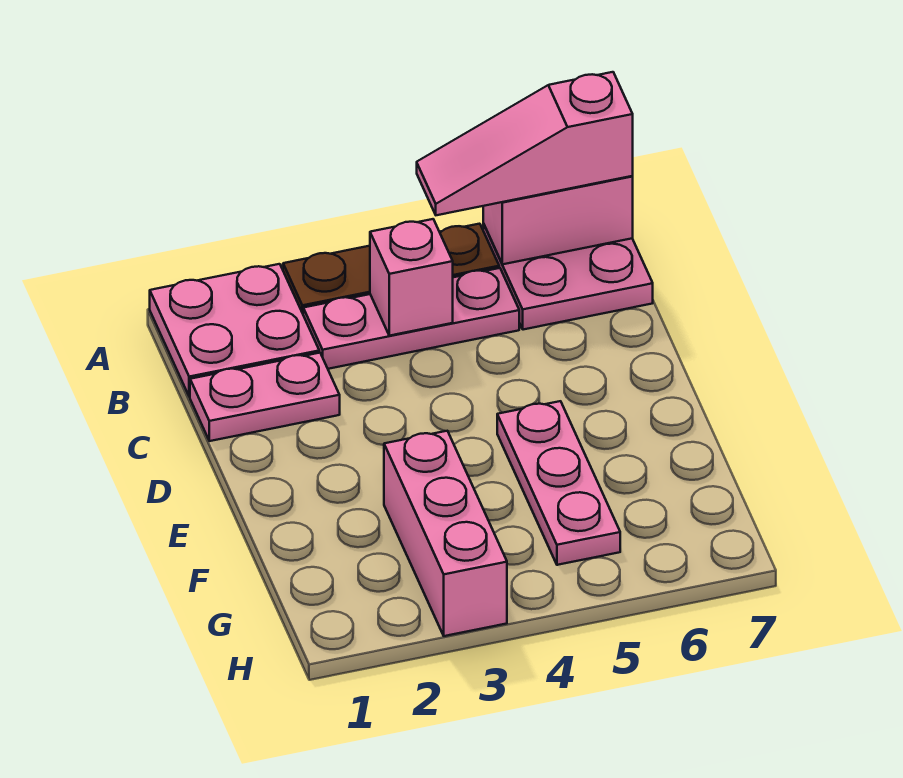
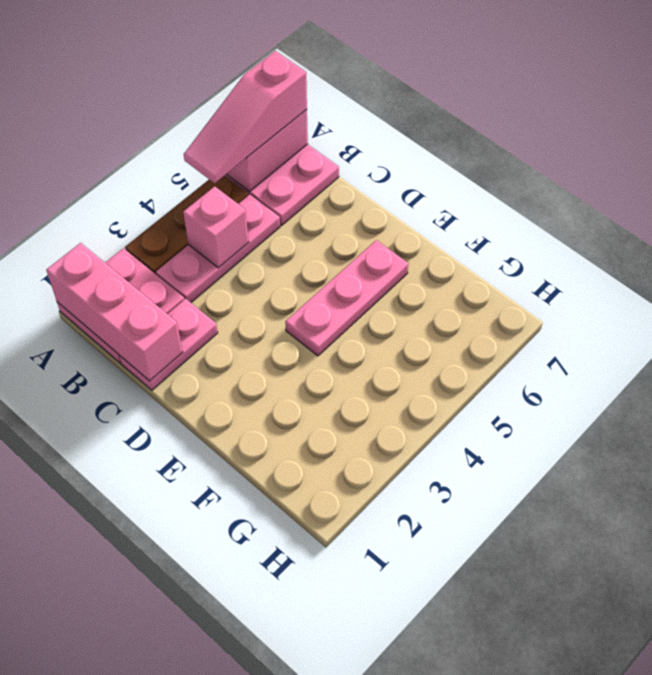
pink 1x3 plate [497,401,620,565] -> pink 1x3 plate turned to [285,240,408,356]
pink 1x3 brick [384,431,507,636] -> pink 1x3 brick moved to [46,243,183,381]

